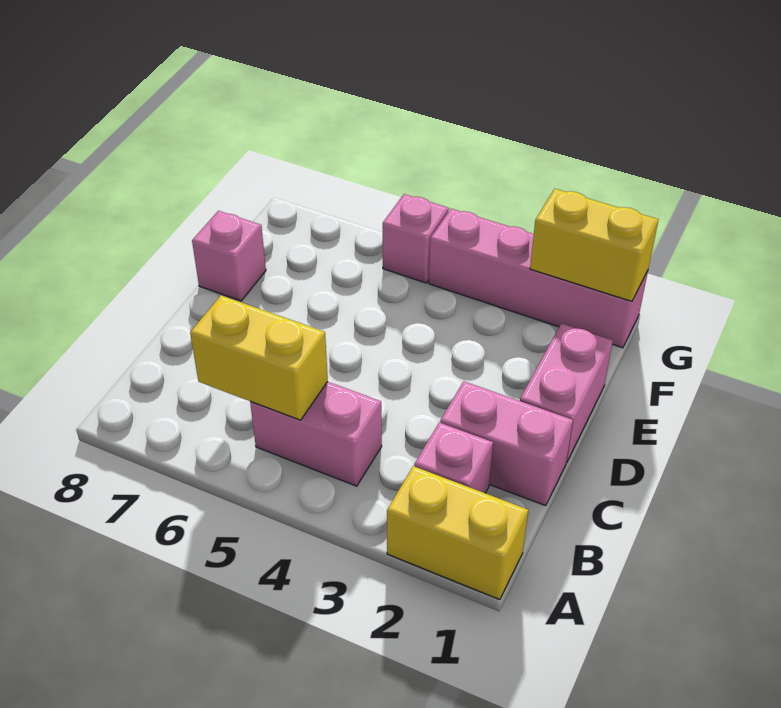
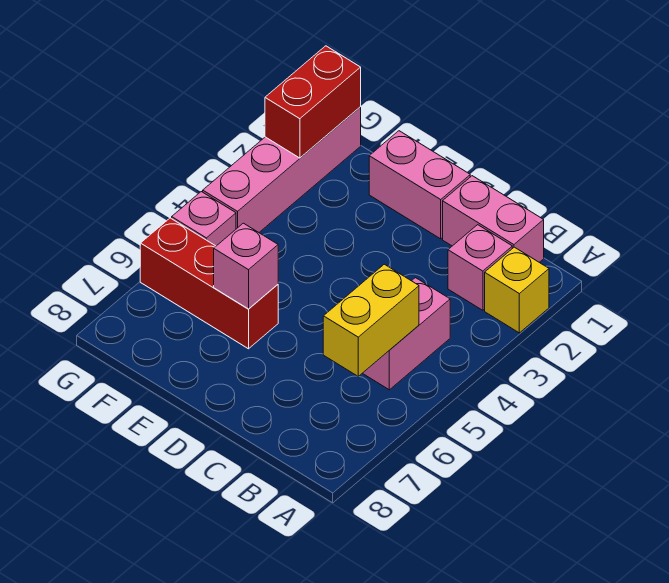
yellow 1x2 brick [387,466,528,600] -> yellow 1x1 brick [485,247,549,333]
pink 1x2 brick [440,382,573,506] -> pink 1x2 brick turned to [443,176,544,262]
none -> red 1x3 brick [140,218,278,349]
pink 1x1 brick [192,211,266,301] -> pink 1x1 brick moved to [214,223,278,309]
yellow 1x2 brick [530,189,659,301] -> red 1x2 brick [265,46,361,158]

